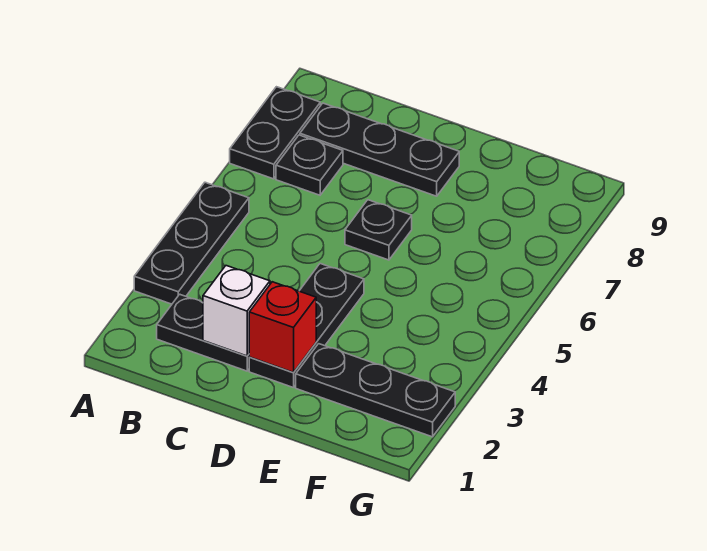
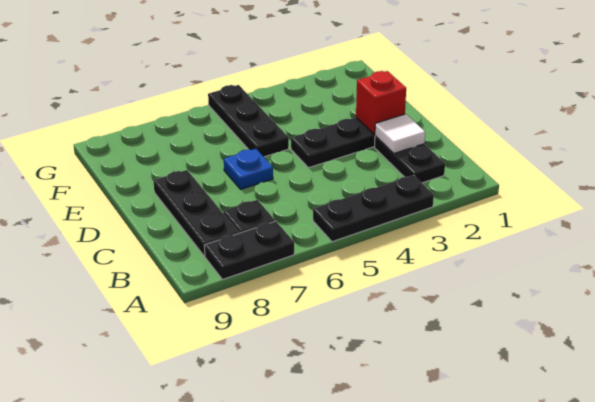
white 1x1 brick [203,266,270,356] -> white 1x1 tile [375,114,425,153]
black 1x1 plate [345,200,412,260] -> blue 1x1 plate [224,149,273,189]
black 1x3 plate [296,344,455,437] -> black 1x3 plate moved to [208,85,289,157]

